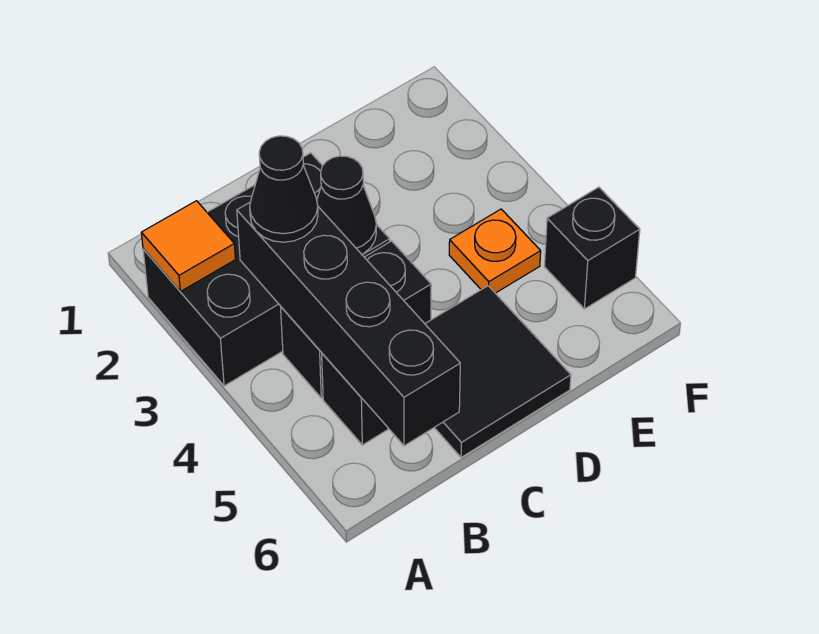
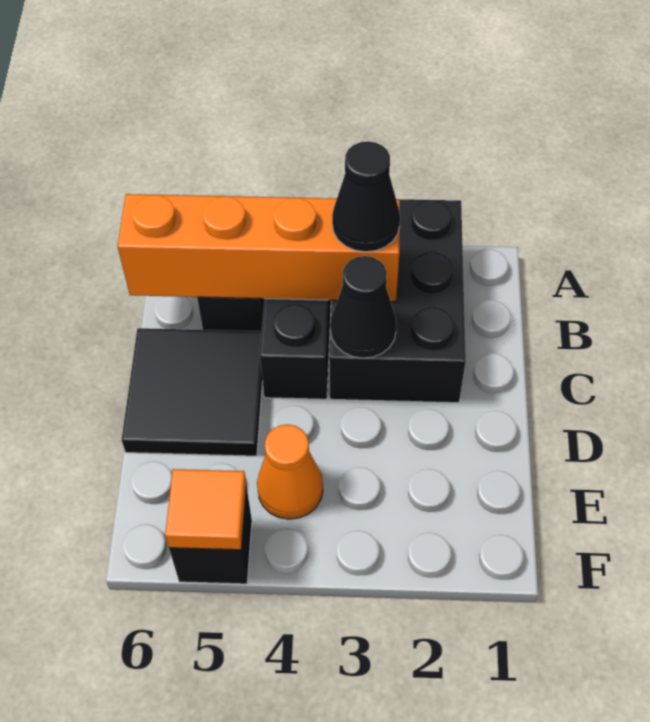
orange 1x1 tile [141,201,235,291] -> orange 1x1 tile moved to [165,469,246,550]
black 1x4 brick [237,203,460,446] -> orange 1x4 brick [117,194,400,302]
orange 1x1 plate [449,209,541,293] -> orange 1x1 cone [257,425,323,519]

